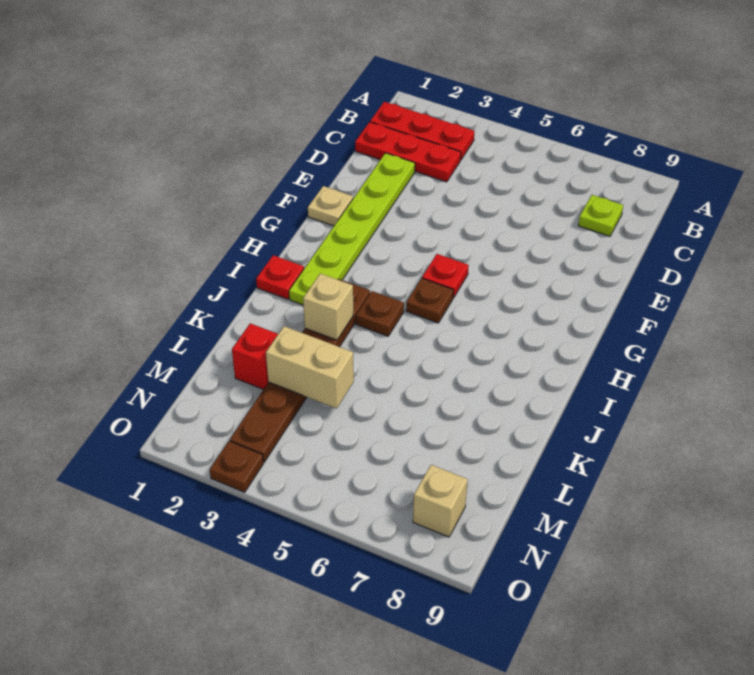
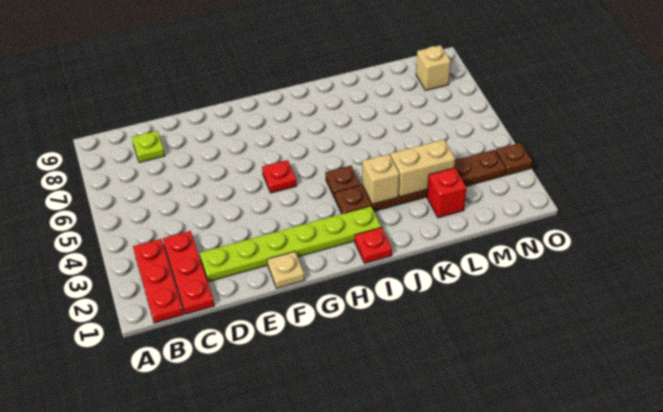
brown 1x1 plate [406,278,454,323] -> none
tan 1x2 brick [266,326,354,408] -> tan 1x2 brick turned to [390,139,455,197]

